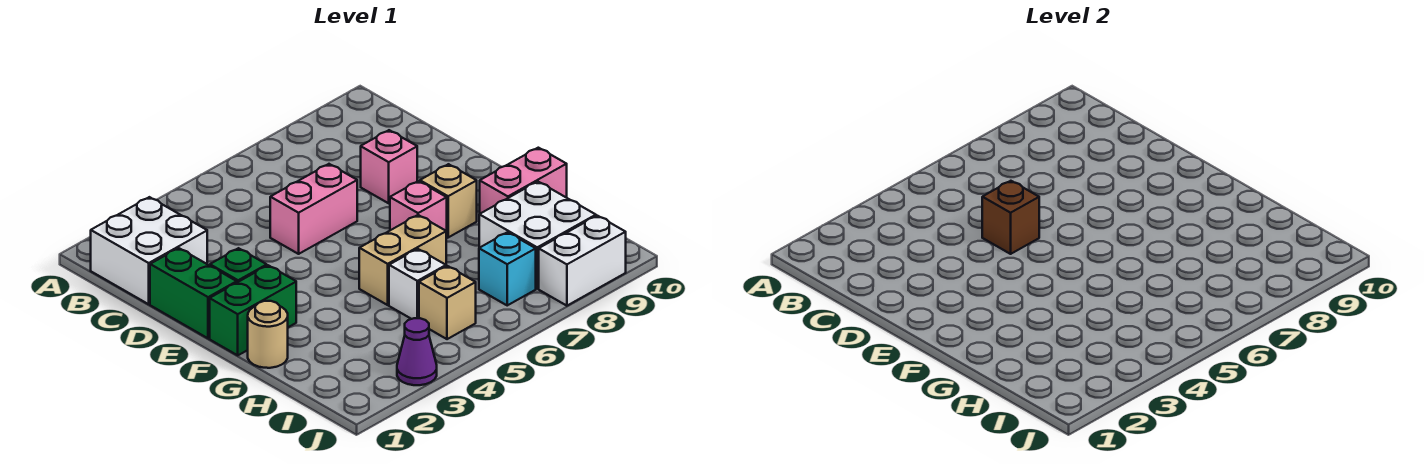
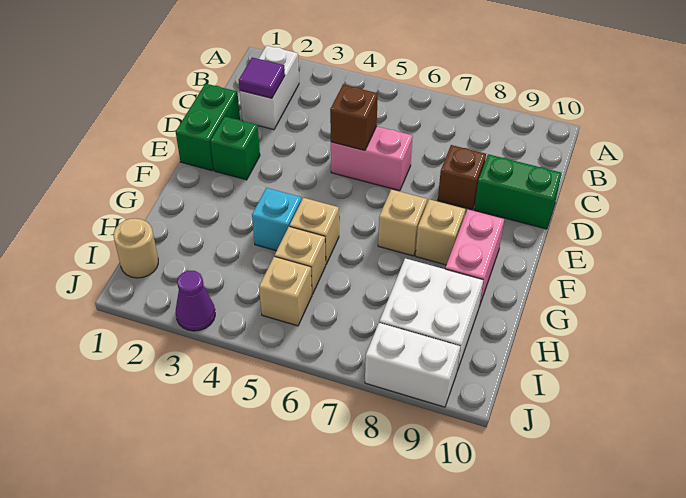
white 2x2 brick [91,197,207,304] -> white 1x2 brick [240,46,299,130]
none -> purple 1x1 tile [239,57,285,98]
pink 1x1 brick [361,130,417,203] -> brown 1x1 brick [438,145,486,209]
green 1x2 brick [210,265,296,355] -> green 1x2 brick moved to [474,154,562,229]
pink 1x1 brick [390,181,447,238] -> tan 1x1 brick [378,189,427,256]
tan 1x1 round brick [248,301,288,368] -> tan 1x1 round brick moved to [114,218,158,278]
tan 1x2 brick [359,215,446,305] -> tan 1x1 brick [290,198,339,264]
pink 1x2 brick [480,148,567,214] -> pink 1x2 brick turned to [445,209,504,306]
white 1x1 brick [389,249,446,319] -> tan 1x1 brick [275,226,326,294]
cyan 1x1 brick [479,232,536,305] -> cyan 1x1 brick moved to [252,188,302,251]

